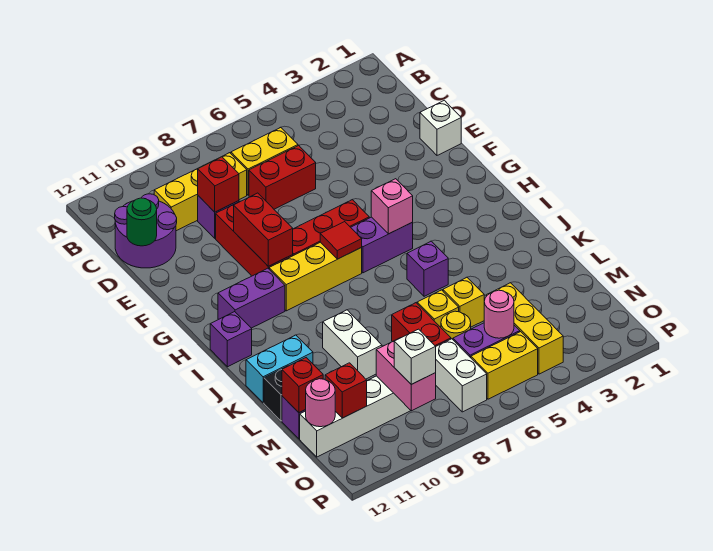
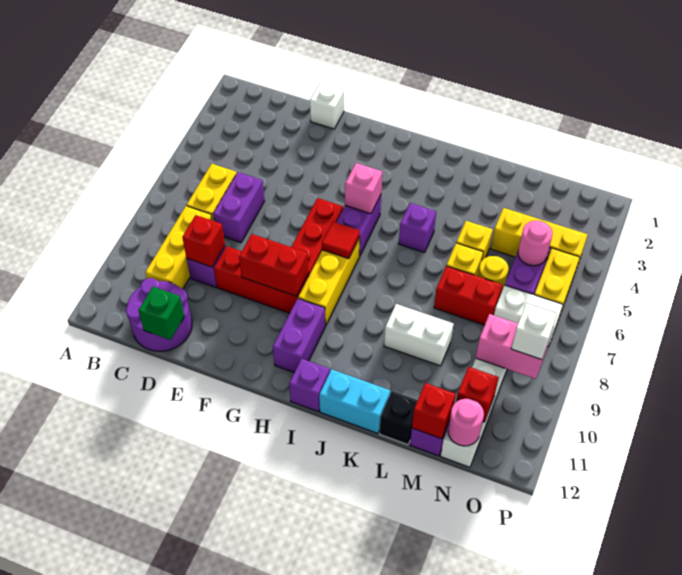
red 1x2 brick [249,145,316,209] -> purple 1x2 brick [213,172,264,243]
green 1x1 round brick [127,198,157,246] -> green 1x1 brick [138,287,184,340]
cyan 1x2 brick [246,335,313,403] -> cyan 1x2 brick turned to [319,369,390,434]

